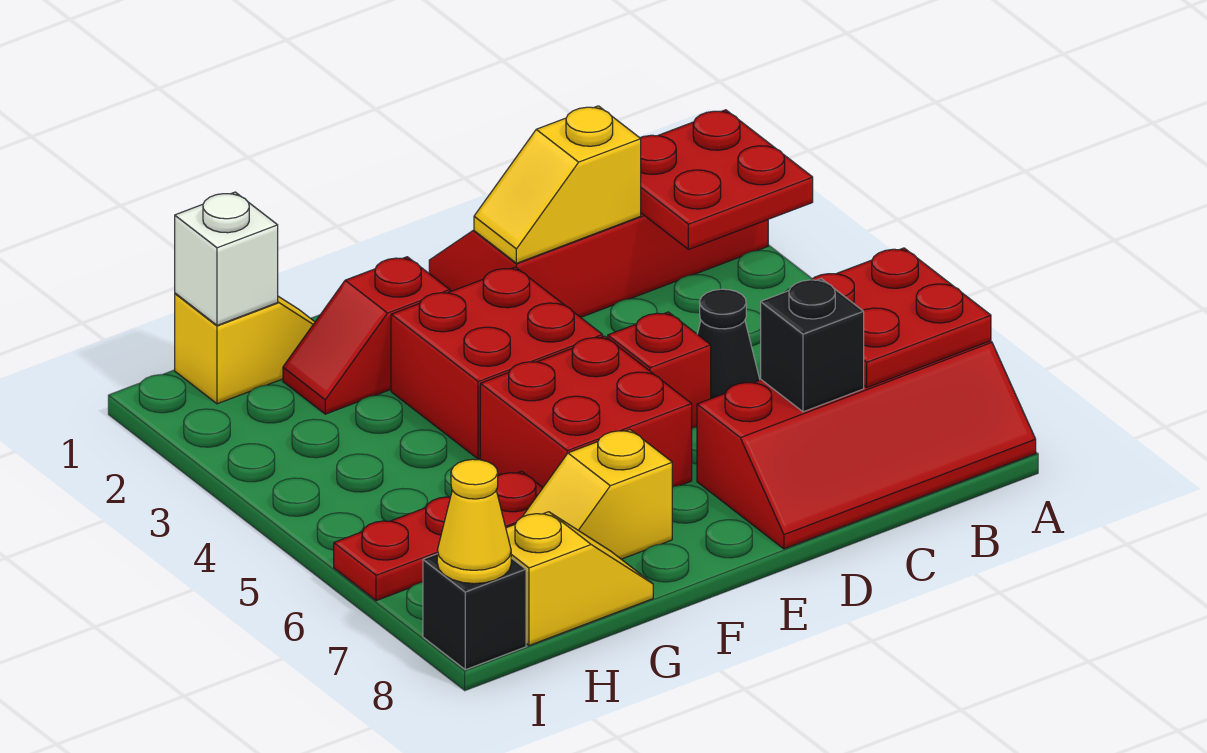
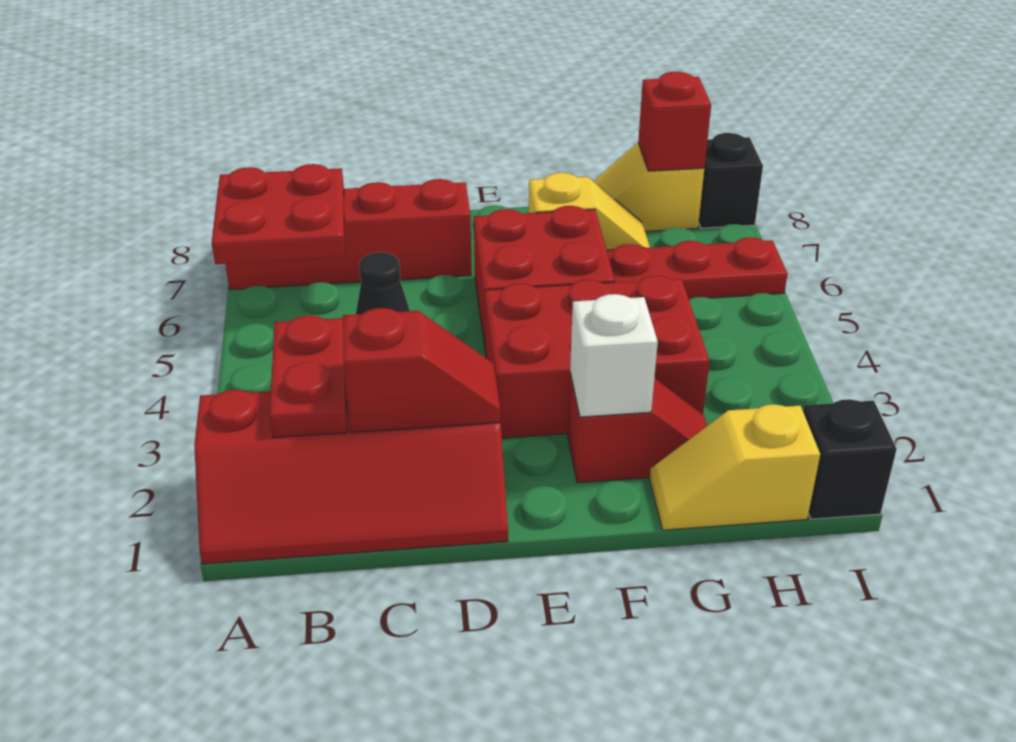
red 2x2 plate [641,110,813,250] -> red 1x2 plate [269,315,347,438]
yellow 1x2 slope [474,106,641,263] -> red 1x2 slope [343,308,500,432]
black 1x1 brick [761,279,864,412] -> black 1x1 brick moved to [803,399,897,519]
red 1x1 brick [608,312,711,428] -> red 1x1 brick moved to [638,72,711,171]
red 2x2 brick [391,267,603,459] -> red 2x3 brick [485,276,710,438]
white 1x1 brick [175,192,278,325] -> white 1x1 brick moved to [570,294,658,417]
yellow 1x1 cone [437,459,511,584] -> none

